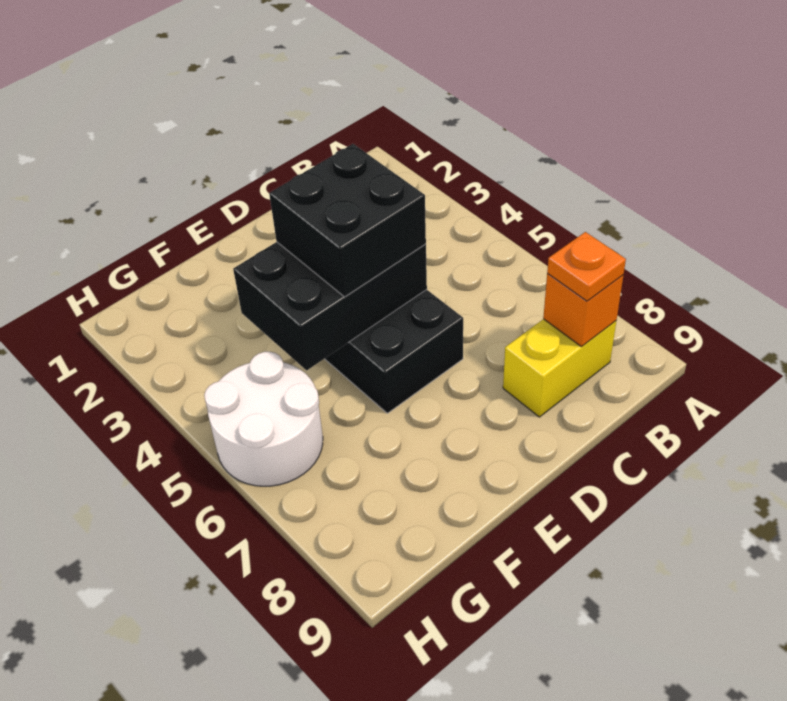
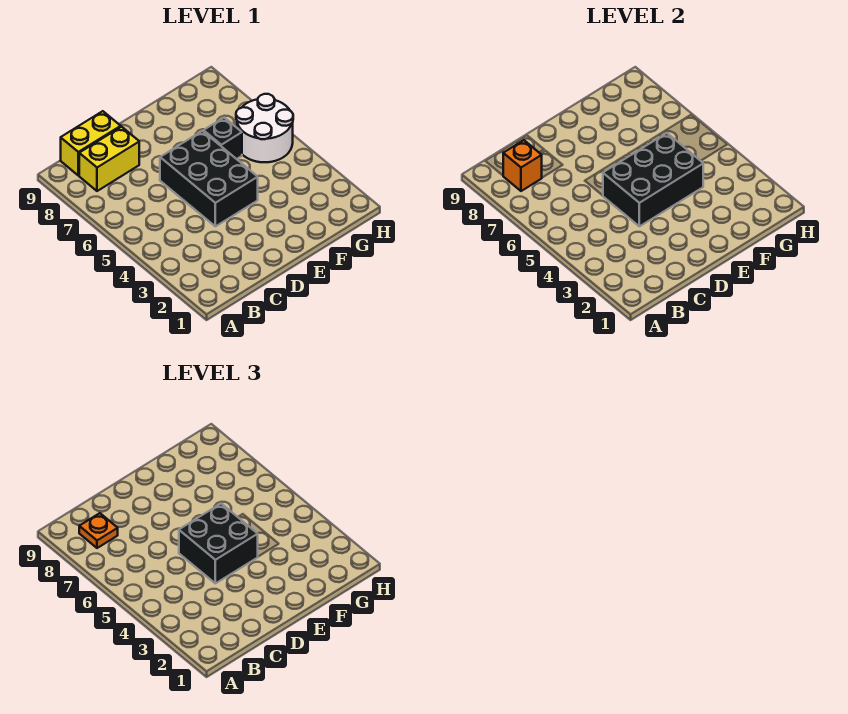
none -> yellow 1x2 brick [61,111,121,176]
none -> black 1x1 brick [203,118,242,159]

